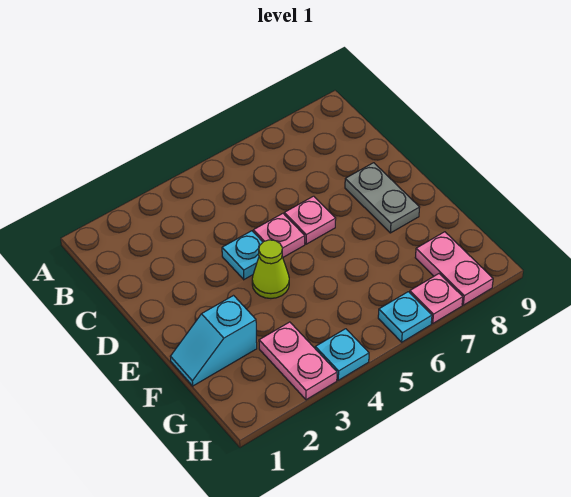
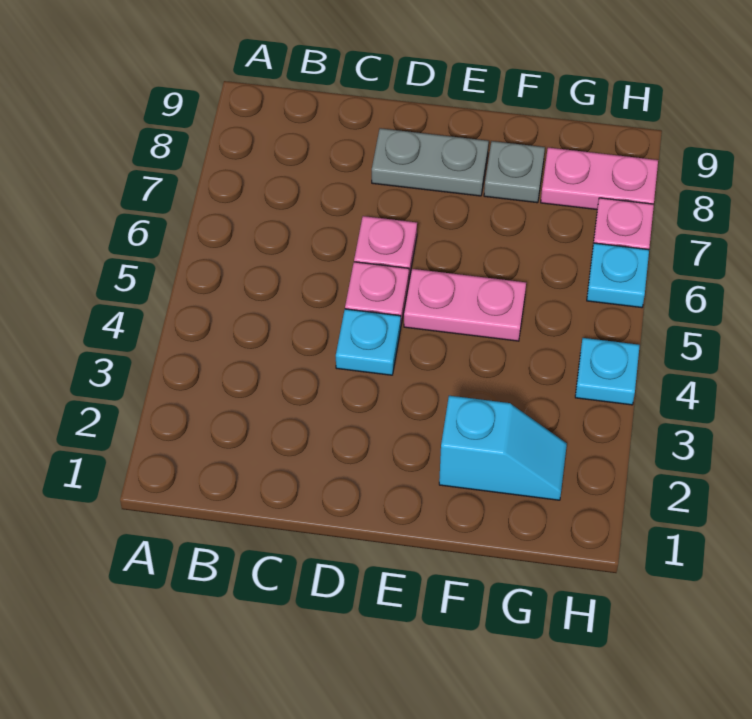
lime 1x1 cone [252,240,289,298] -> none
cyan 1x2 slope [171,296,257,386] -> cyan 1x2 slope turned to [439,396,567,500]
none -> grey 1x1 plate [484,141,545,203]
pink 1x2 plate [259,322,337,400] -> pink 1x2 plate moved to [404,269,526,341]

